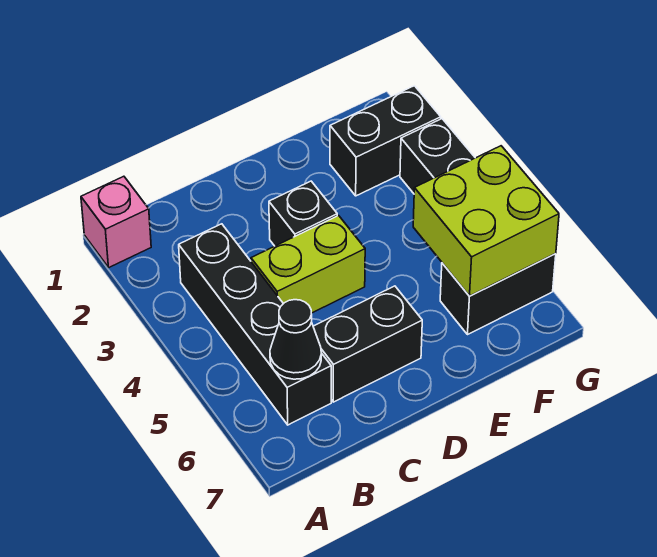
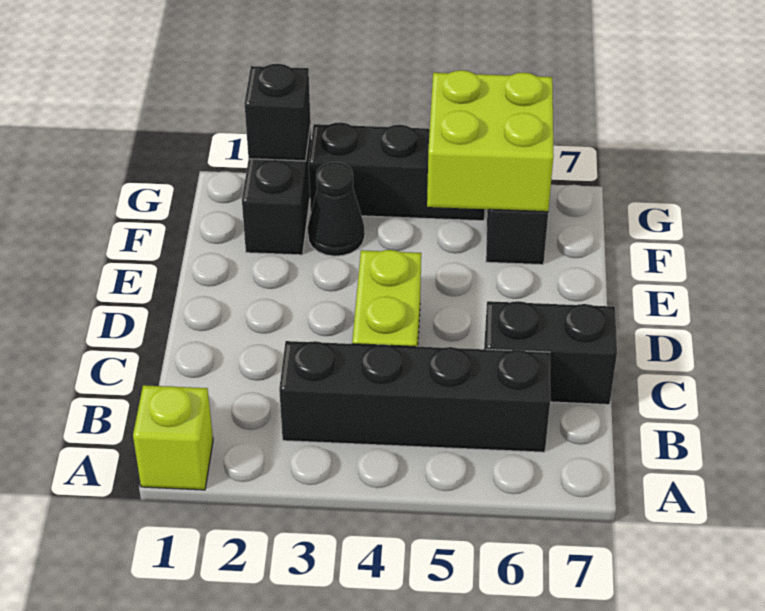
pink 1x1 brick [81,176,151,267] -> lime 1x1 brick [133,385,213,490]
black 1x1 cone [270,300,321,379] -> black 1x1 cone moved to [308,162,365,256]
black 1x2 brick [313,286,422,402] -> black 1x2 brick turned to [484,301,617,405]
black 1x1 brick [269,181,337,246] -> black 1x1 brick moved to [245,64,311,161]

